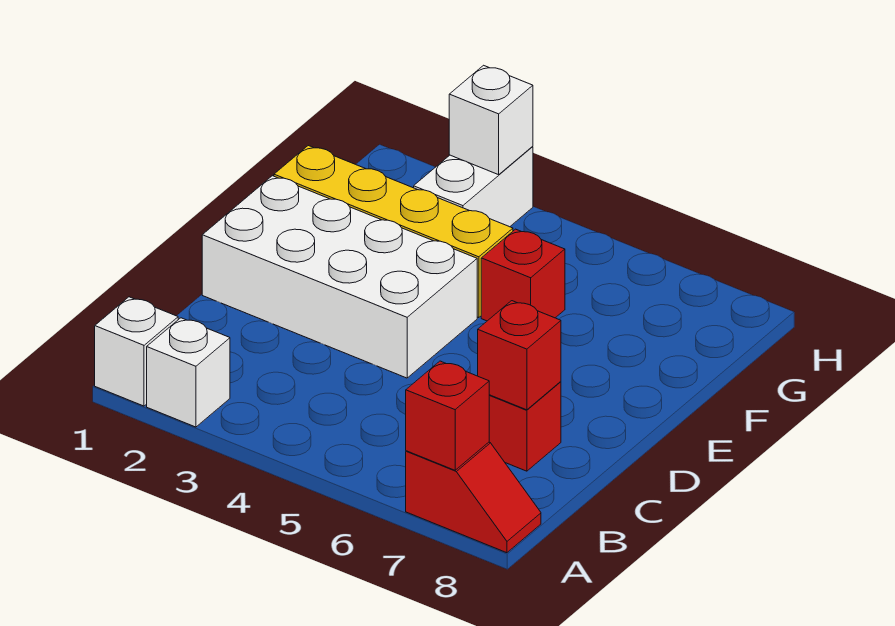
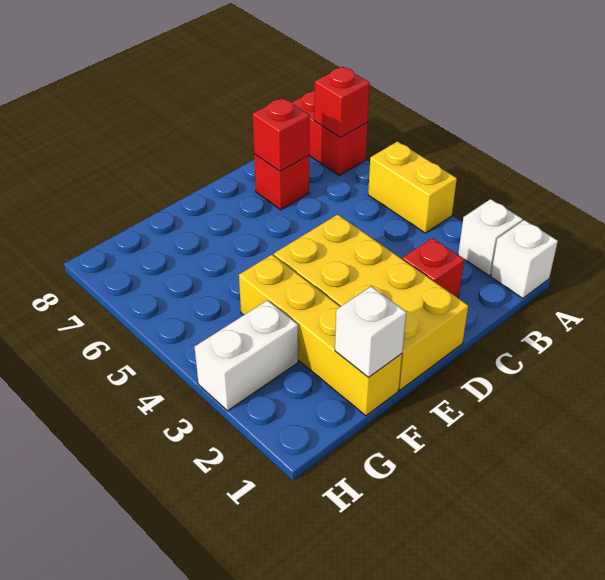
none -> yellow 1x2 brick [368,141,457,233]
red 1x2 slope [406,442,541,553] -> red 1x2 brick [291,90,368,175]
white 2x4 brick [202,176,477,378] -> yellow 2x4 brick [274,214,468,390]
red 1x1 brick [481,229,565,321] -> red 1x1 brick moved to [402,238,464,298]
white 1x1 brick [449,65,533,175] -> white 1x1 brick moved to [335,286,406,378]

